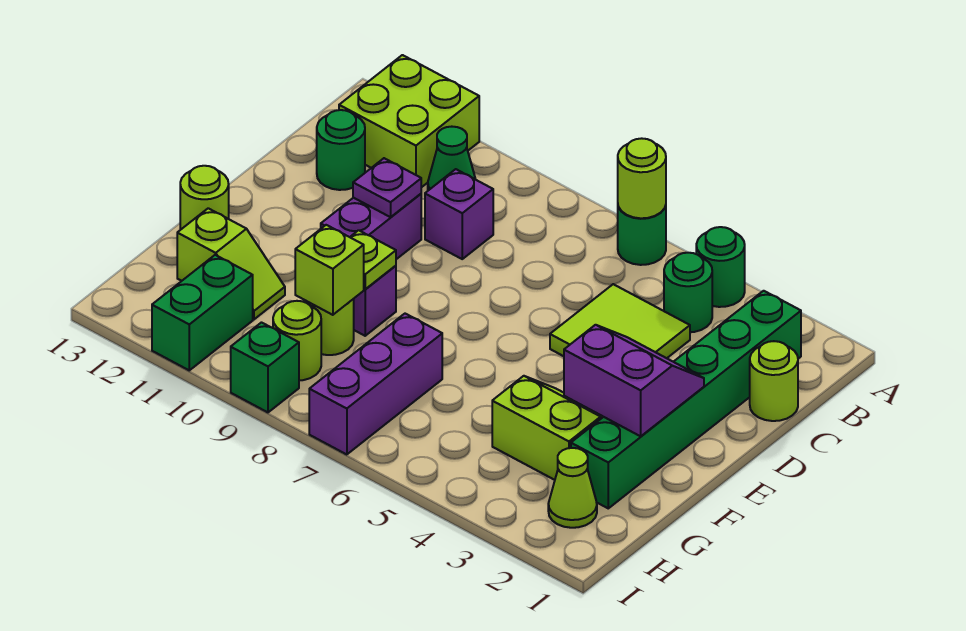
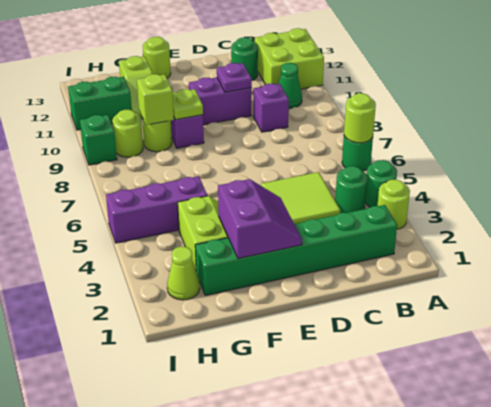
lime 1x1 round brick [750,341,798,421] -> lime 1x1 round brick moved to [377,180,410,230]
purple 1x3 brick [309,314,442,455] -> purple 1x3 brick moved to [106,176,207,243]

